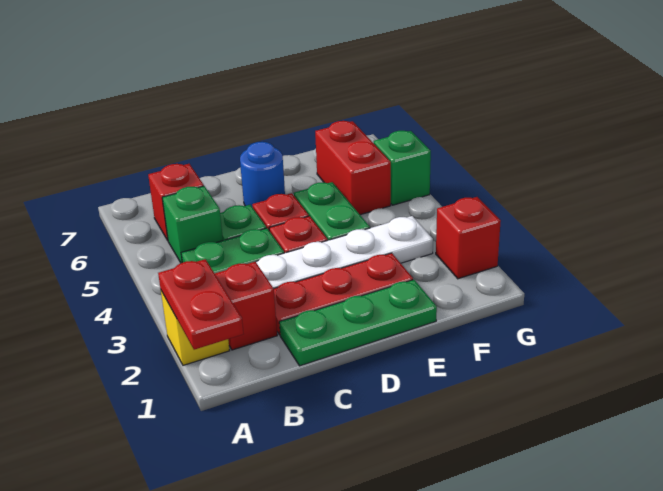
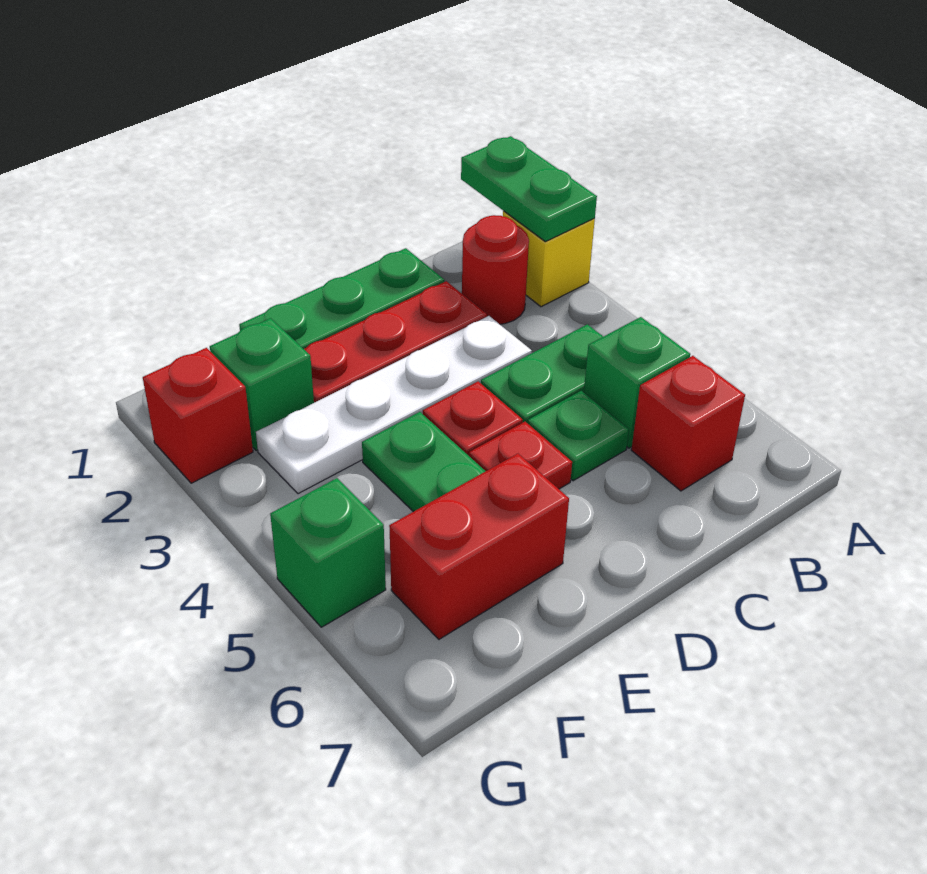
red 1x2 plate [158,259,243,350] -> green 1x2 plate [461,136,597,242]
red 1x1 brick [215,262,277,350] -> red 1x1 round brick [462,215,529,324]
blue 1x1 round brick [240,142,285,207] -> none
none -> green 1x1 brick [210,318,314,451]
red 1x2 brick [315,121,391,215] -> red 1x2 brick turned to [389,454,569,639]

